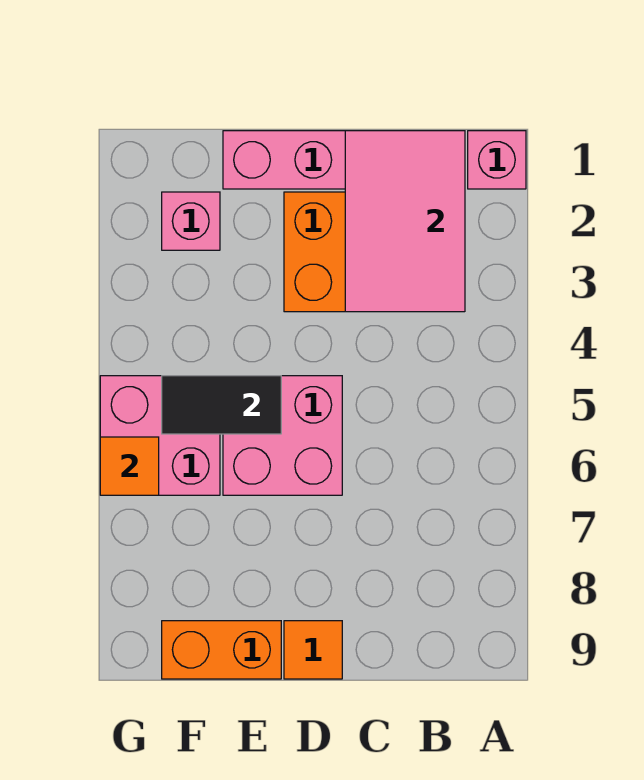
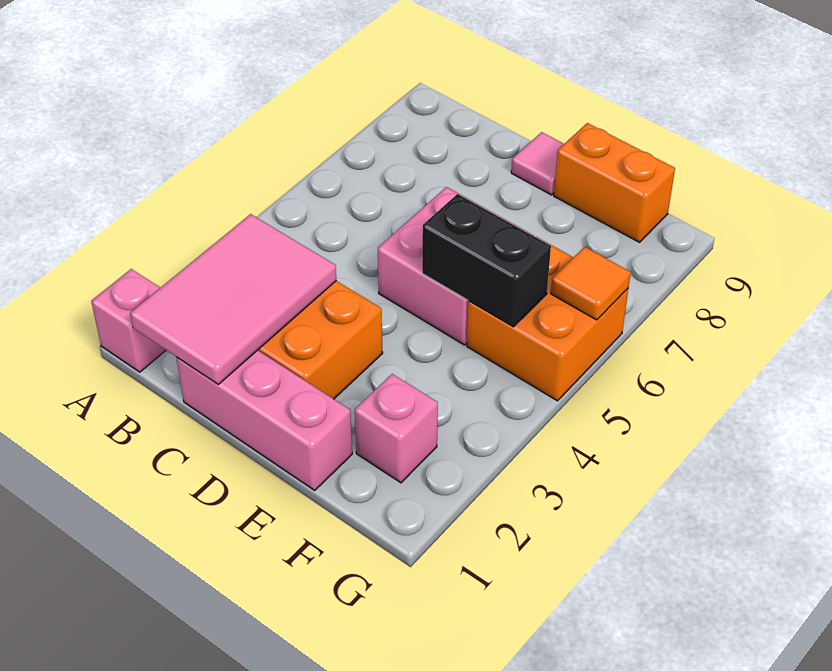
orange 1x1 tile [284,621,342,679] -> pink 1x1 tile [511,132,564,195]
black 1x2 tile [162,376,281,434] -> black 1x2 brick [422,194,551,327]
pink 2x2 brick [100,376,220,495] -> orange 2x2 brick [467,237,628,401]

